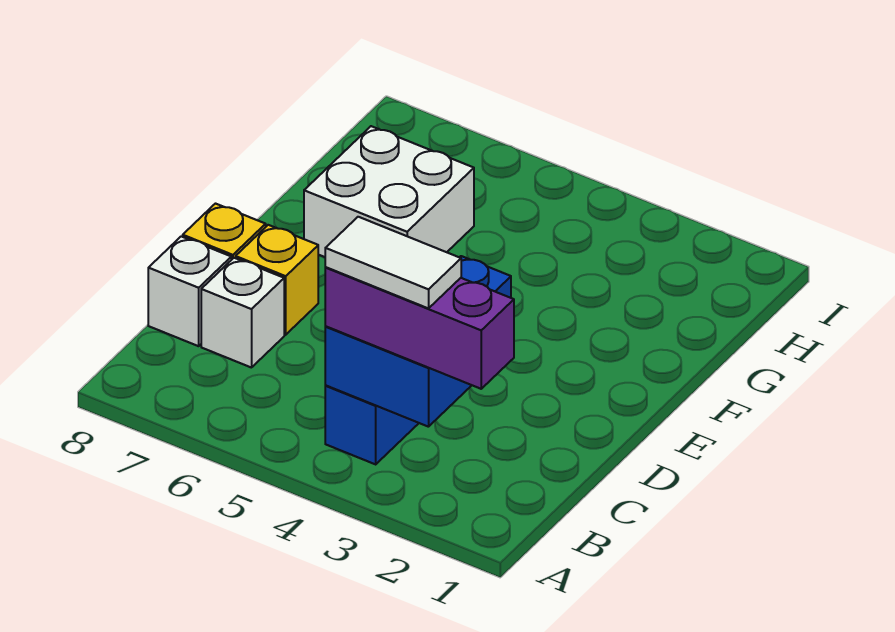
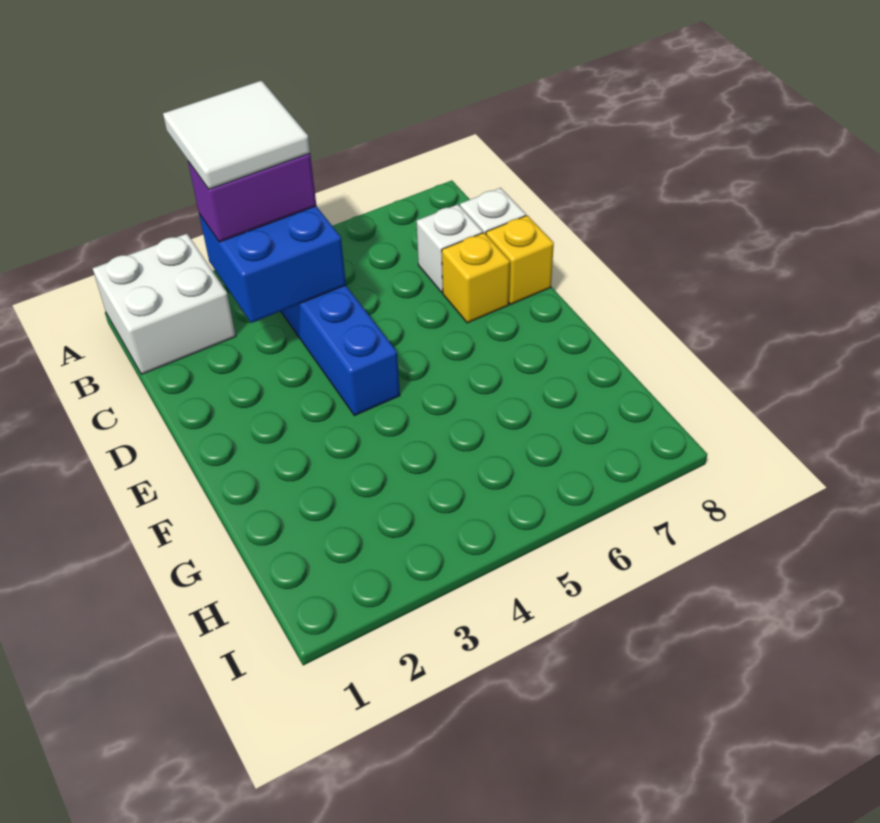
purple 1x3 brick [325,267,514,389] -> purple 1x2 brick [188,153,316,242]
white 1x2 tile [325,217,461,308] -> white 2x2 tile [163,81,310,189]
white 2x2 brick [304,126,474,257] -> white 2x2 brick moved to [93,234,236,374]

